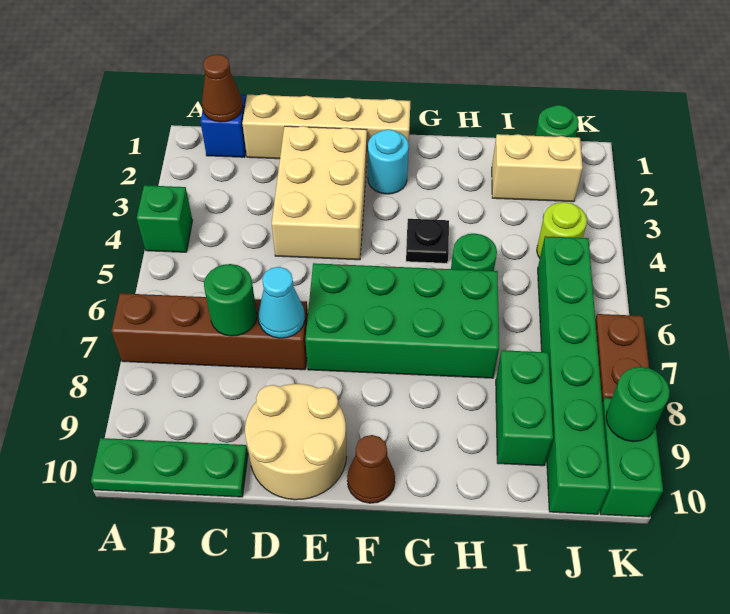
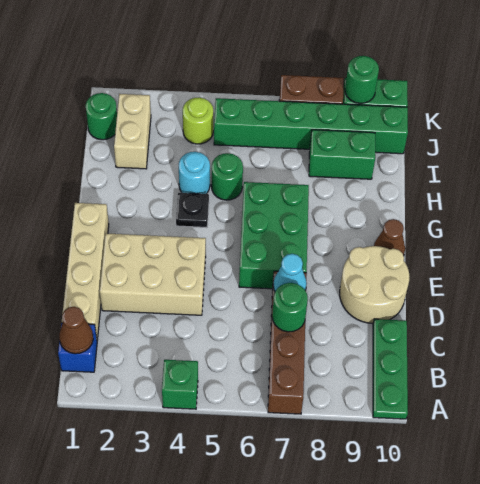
green 2x4 brick [305,263,499,378] -> green 2x3 brick [239,182,309,289]
cyan 1x1 round brick [368,129,409,194] -> cyan 1x1 round brick moved to [179,152,210,194]

